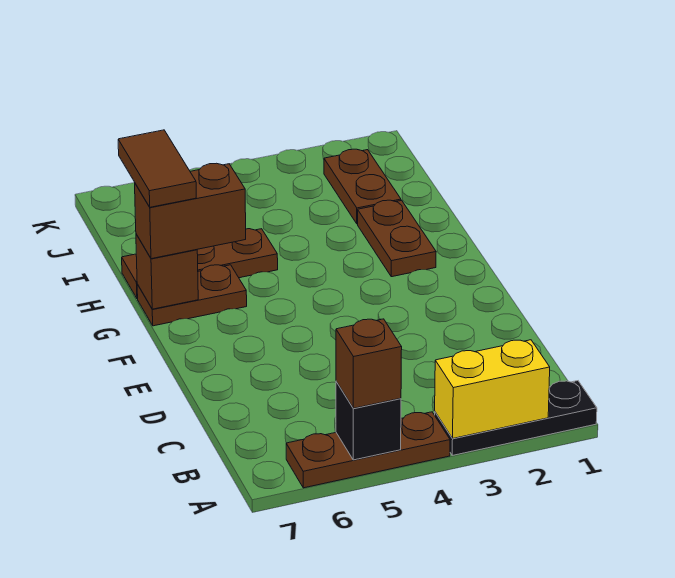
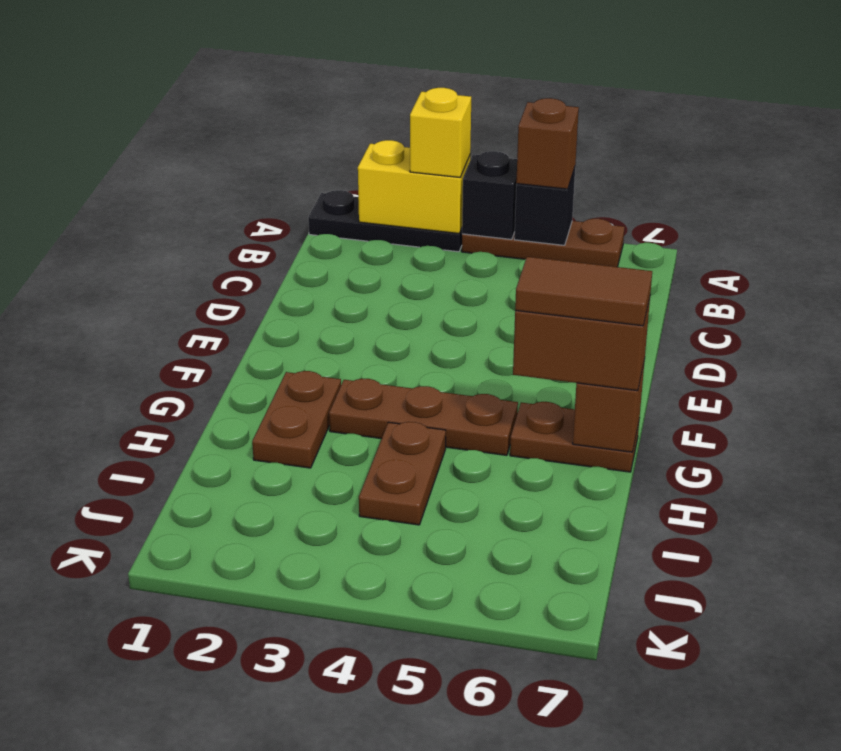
none -> yellow 1x1 brick [410,88,471,177]
none -> black 1x1 brick [462,151,517,239]
brown 1x2 tile [118,130,196,207] -> brown 1x2 tile turned to [515,257,652,326]
brown 1x3 plate [122,229,278,299] -> brown 1x3 plate moved to [329,379,518,455]
brown 1x2 plate [324,149,401,224] -> brown 1x2 plate moved to [359,422,446,525]

